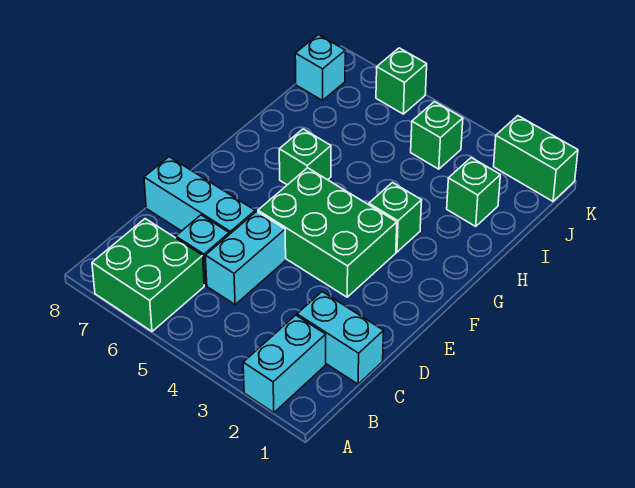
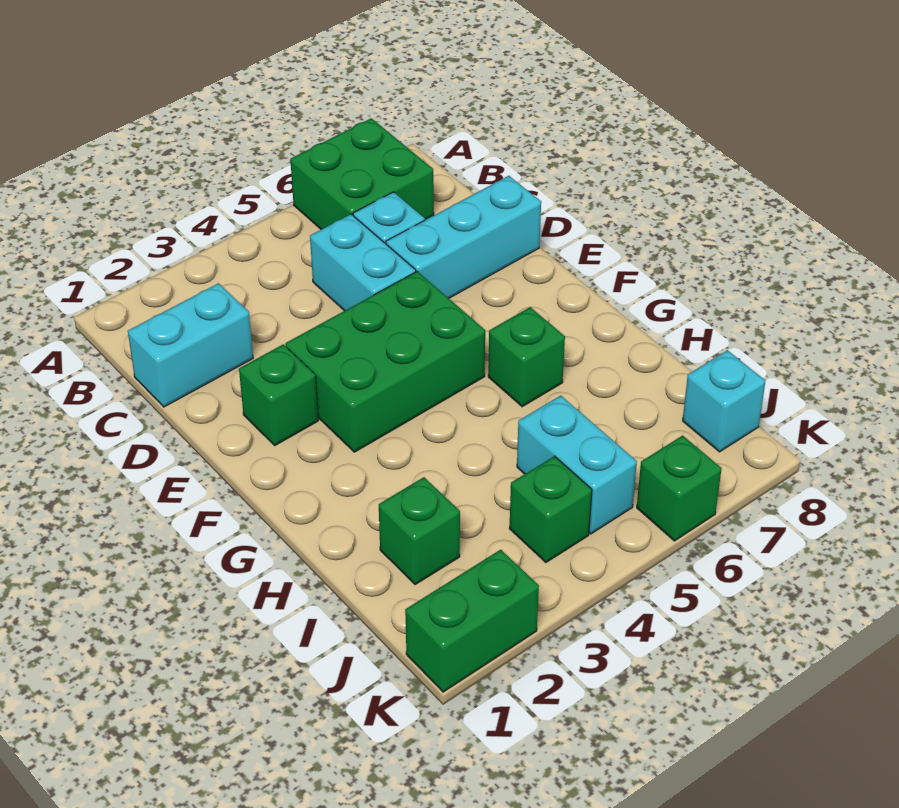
cyan 1x2 brick [243,315,326,413] -> cyan 1x2 brick moved to [517,396,637,534]
green 1x1 brick [369,183,422,252] -> green 1x1 brick moved to [239,344,318,445]

